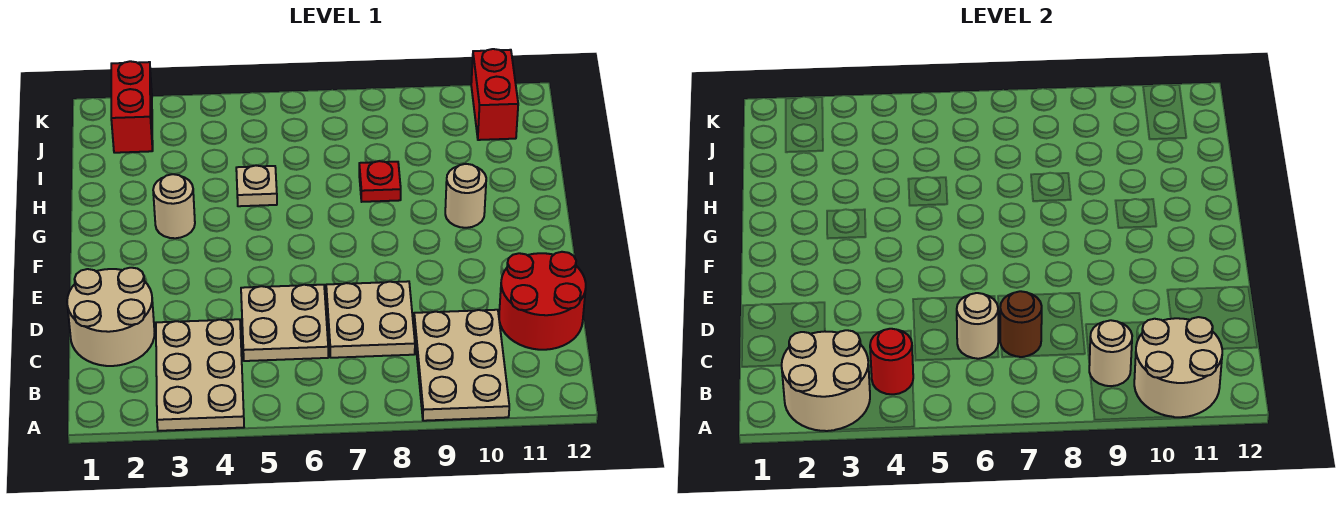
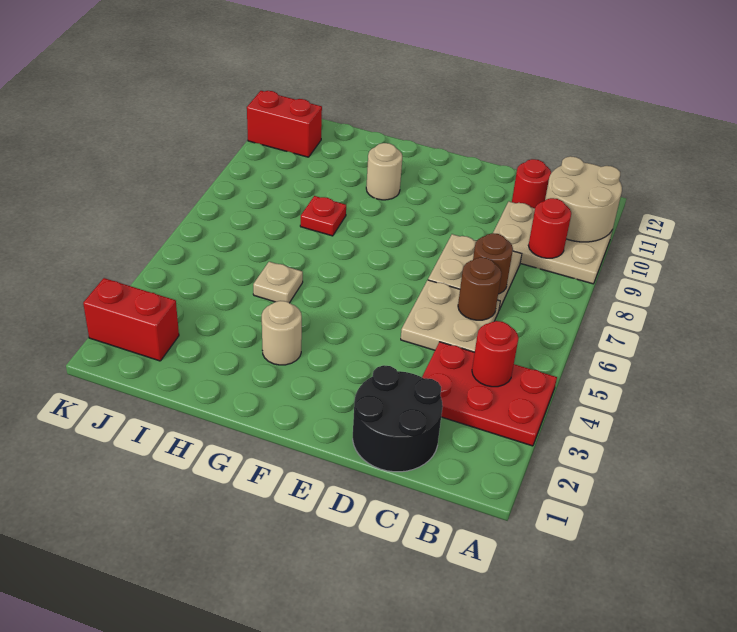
tan 2x2 round brick [781,330,870,431] -> none
tan 2x3 plate [156,319,244,431] -> red 2x3 plate [422,342,557,446]
tan 1x1 round brick [1089,320,1132,386] -> red 1x1 round brick [528,198,571,258]
tan 2x2 round brick [67,268,155,366] -> black 2x2 round brick [353,365,443,472]
tan 1x1 round brick [957,293,998,359] -> brown 1x1 round brick [458,257,502,320]
red 2x2 round brick [499,252,586,350] -> red 1x1 round brick [512,159,551,208]

